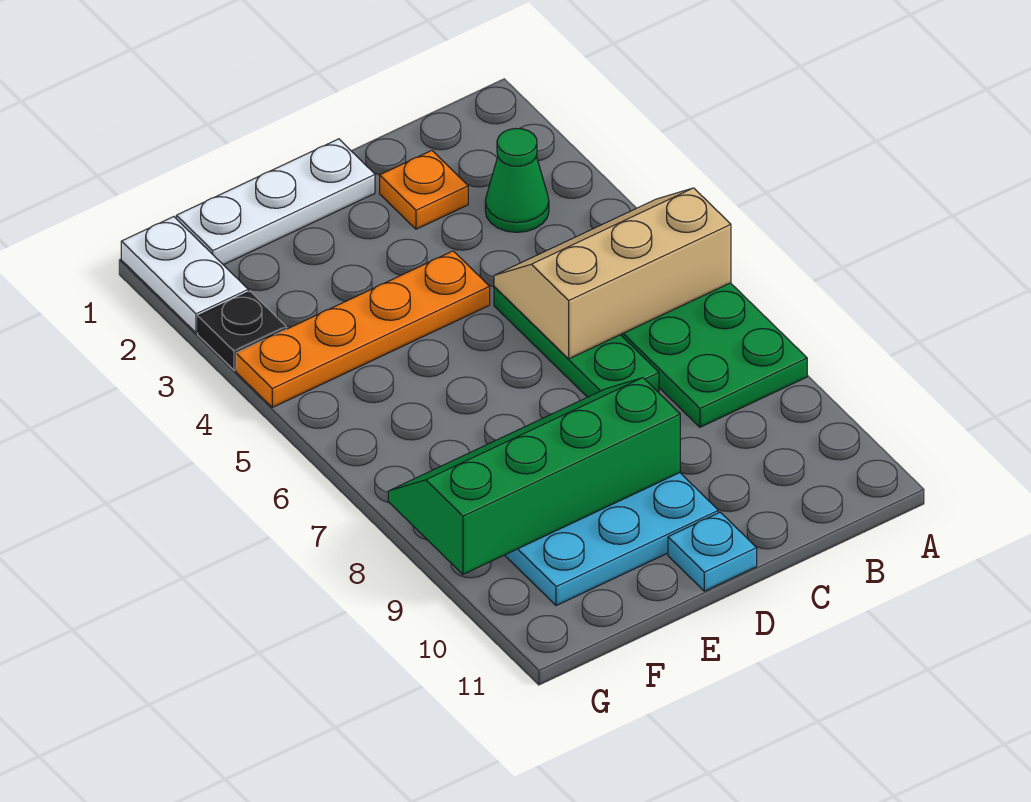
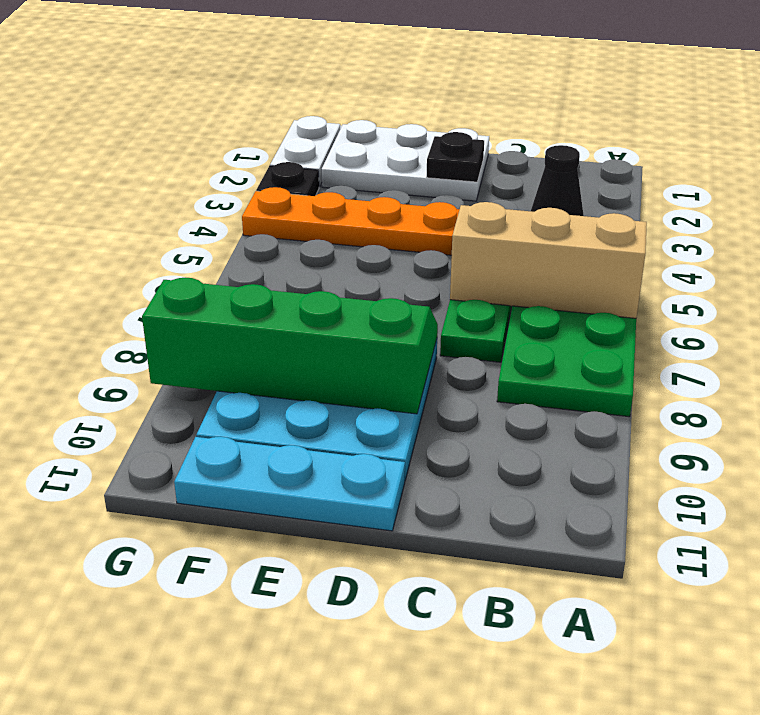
green 1x1 cone [485,128,549,232] -> black 1x1 cone [531,145,584,216]
orange 1x1 plate [380,150,468,229] -> none
white 1x3 plate [176,139,375,265] -> white 2x3 plate [322,120,489,201]
none -> black 1x1 plate [427,132,484,182]
cyan 1x1 plate [668,512,757,591] -> cyan 1x3 plate [174,437,405,531]

